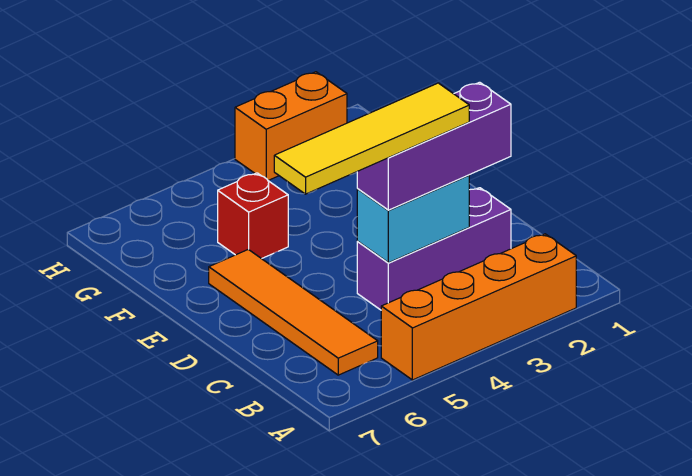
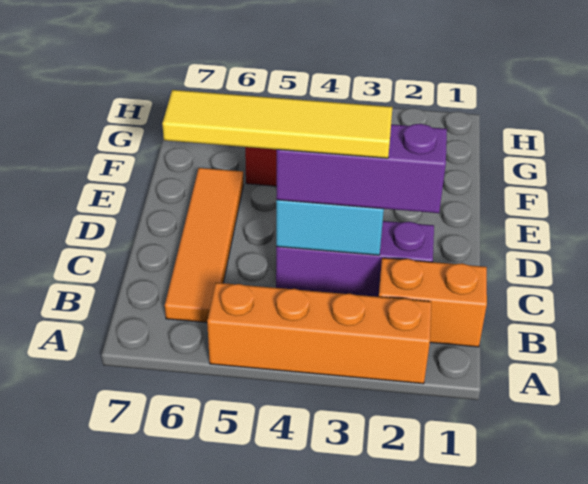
orange 1x2 brick [235,72,347,180] -> orange 1x2 brick moved to [378,258,487,347]

